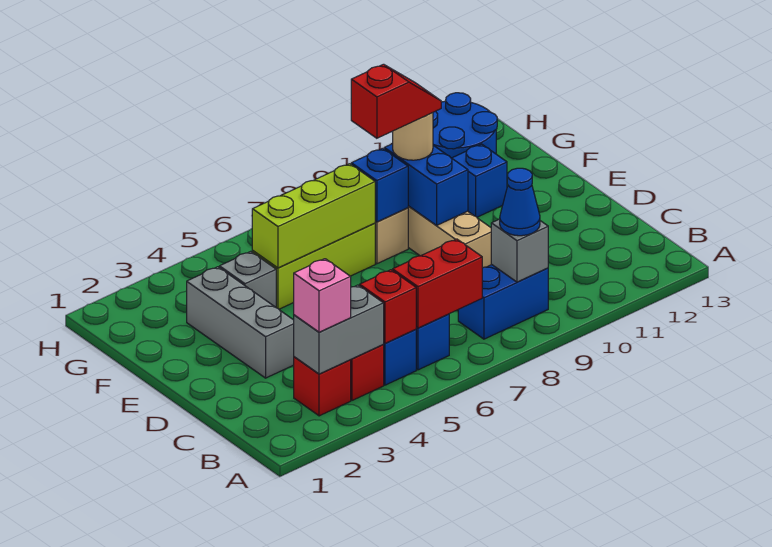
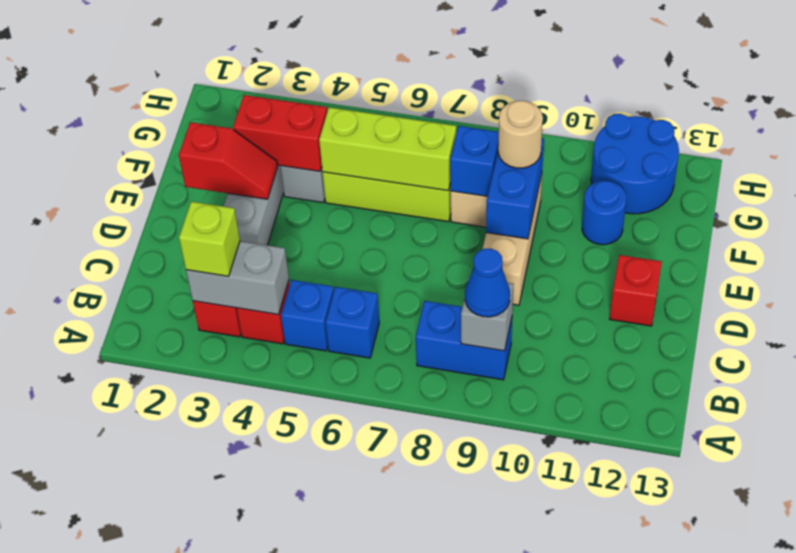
pink 1x1 brick [294,259,351,332] -> lime 1x1 brick [179,202,240,276]
red 1x1 brick [360,270,416,344] -> red 1x1 brick moved to [610,255,662,326]
red 1x2 brick [393,239,482,328] -> red 1x2 brick moved to [233,95,327,171]
red 1x2 slope [351,64,441,138] -> red 1x2 slope moved to [179,122,278,199]
blue 1x1 brick [452,144,507,217] -> blue 1x1 round brick [582,181,626,245]

